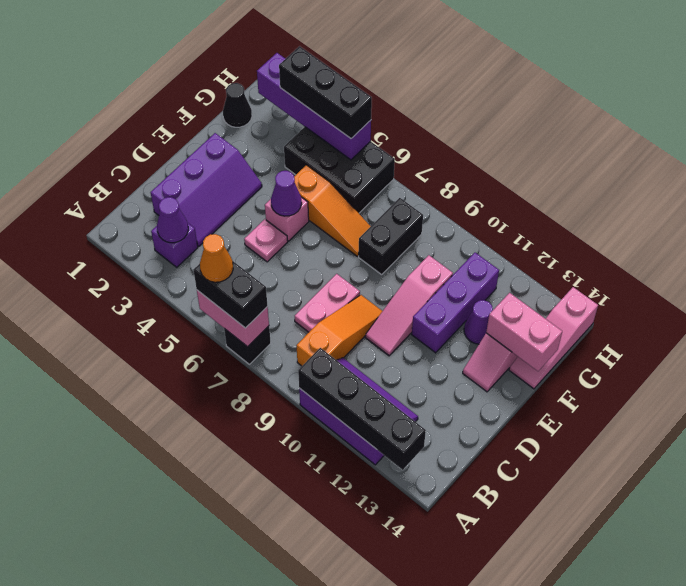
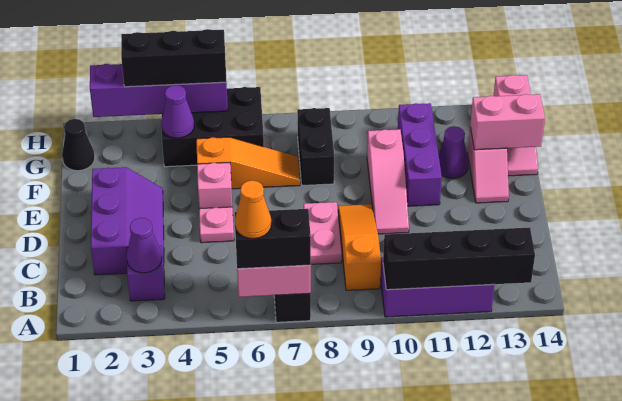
purple 1x1 cone [271,171,302,216] -> purple 1x1 cone moved to [161,85,194,138]

